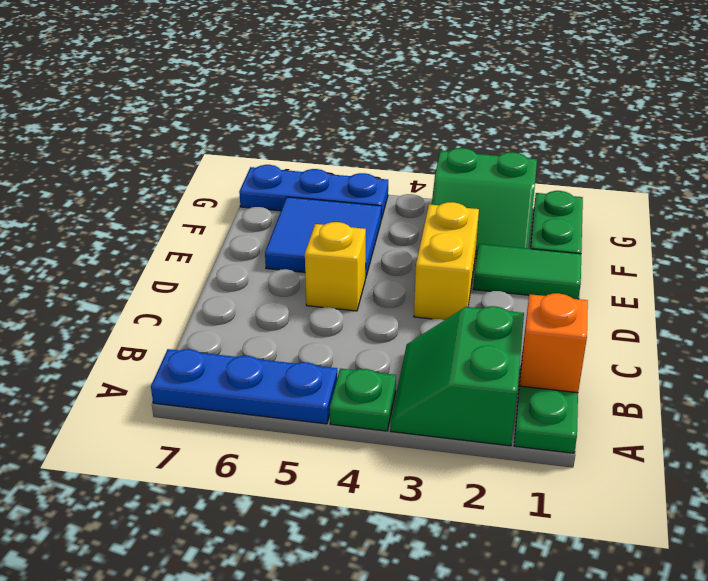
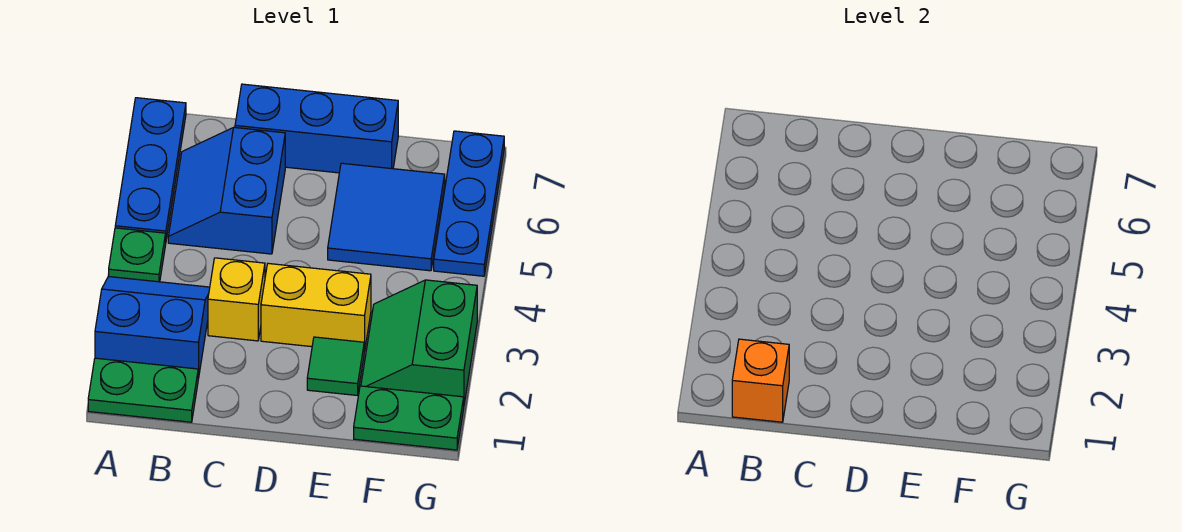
green 2x2 slope [390,306,524,446] -> blue 2x2 slope [95,277,210,379]
none -> blue 2x2 slope [168,127,285,254]
none -> blue 1x3 brick [235,84,398,173]
yellow 1x1 brick [305,222,366,311] -> yellow 1x1 brick moved to [208,258,265,341]
green 1x2 tile [473,244,581,299] -> green 1x1 tile [307,337,364,395]

